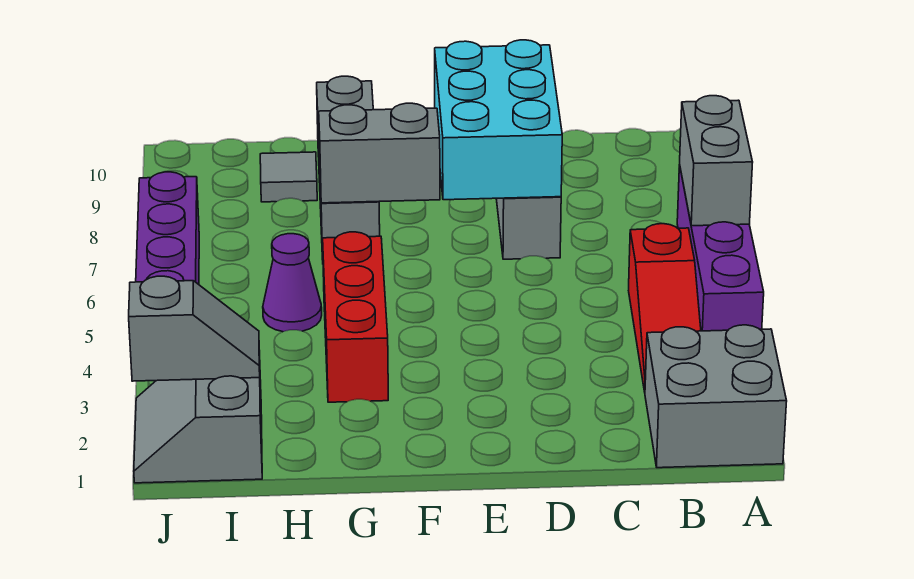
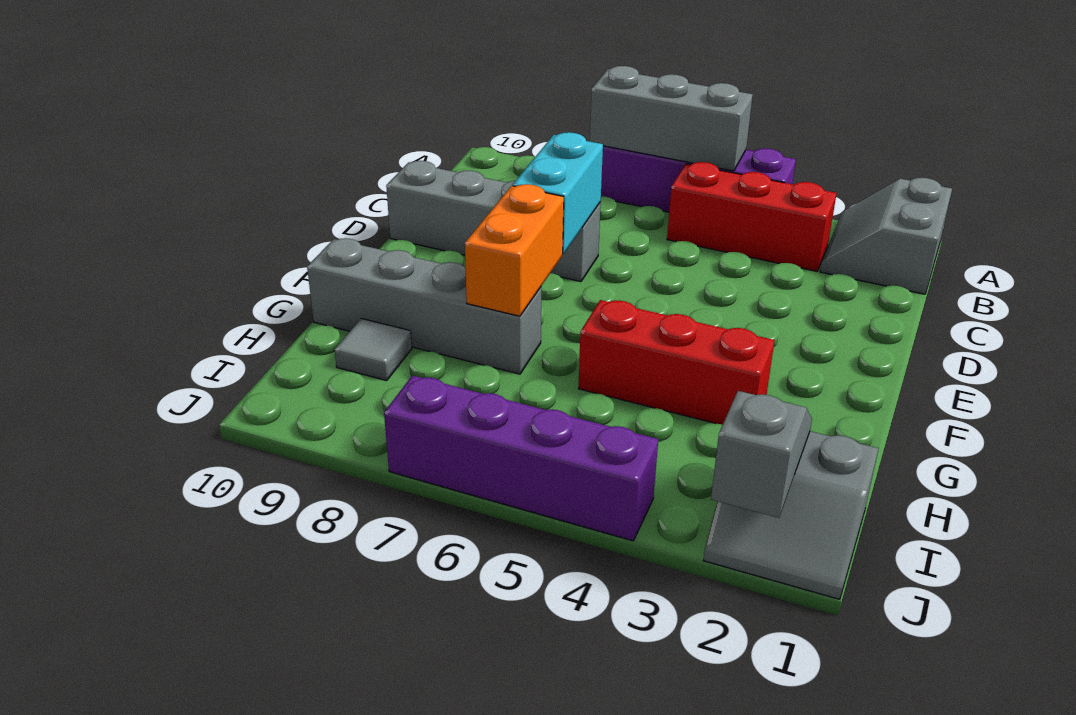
grey 2x2 brick [645,325,787,468] -> grey 2x2 slope [820,178,952,294]
grey 1x2 brick [680,96,753,226] -> grey 1x3 brick [590,66,753,171]
red 1x3 slope [629,224,701,392] -> red 1x3 brick [667,162,837,271]
cyan 2x3 brick [435,40,562,200] -> cyan 1x2 brick [513,132,603,254]
grey 1x2 brick [319,103,440,203] -> orange 1x2 brick [465,184,564,316]
purple 1x1 cone [263,234,322,332] -> none

